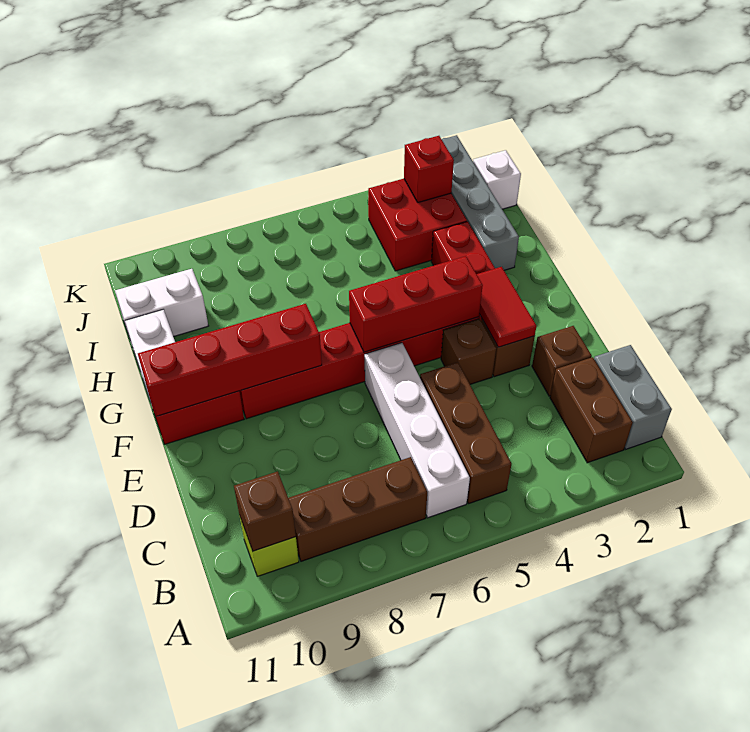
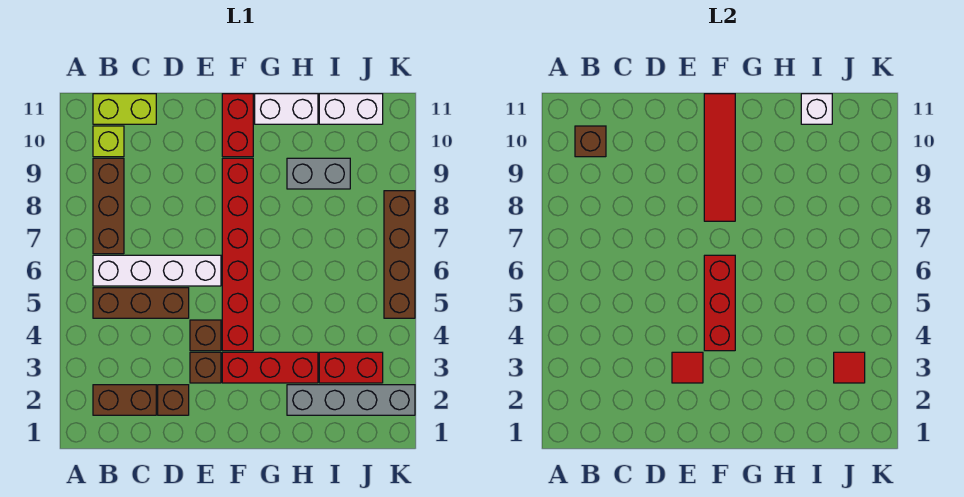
grey 1x2 brick [594,345,672,449] -> grey 1x2 brick moved to [287,158,350,189]
none -> lime 1x2 brick [93,94,156,124]
red 1x2 tile [477,267,536,347] -> red 1x1 tile [672,352,703,383]
red 1x4 brick [138,304,322,416] -> red 1x4 tile [704,94,735,221]
red 2x2 brick [368,179,467,271] -> red 1x2 brick [319,352,383,383]
white 1x2 brick [115,269,208,339] -> white 1x2 brick turned to [319,94,383,124]
white 1x1 brick [473,150,521,209] -> white 1x1 brick moved to [801,94,832,124]
red 1x1 brick [404,136,454,203] -> red 1x1 tile [834,352,865,383]
none -> brown 1x4 brick [384,191,415,318]

